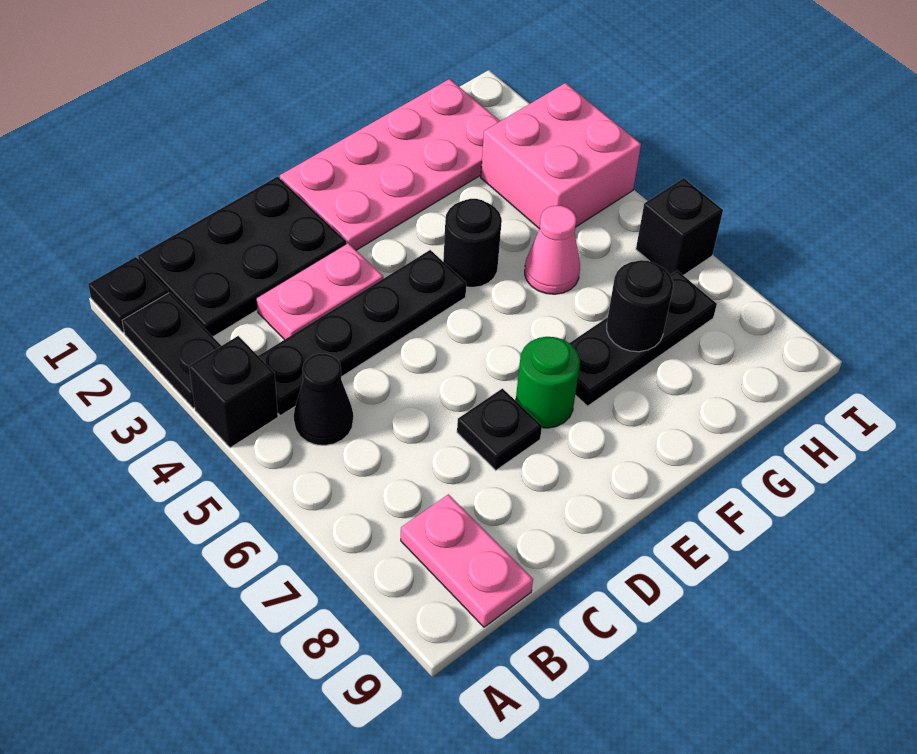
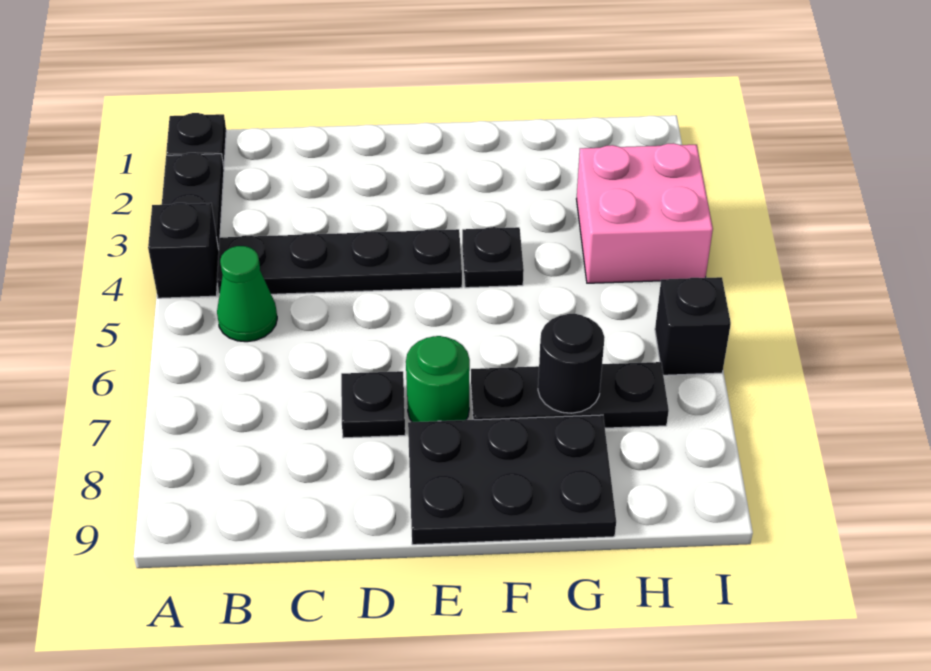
black 2x3 plate [138,177,346,337] -> black 2x3 plate moved to [408,415,616,545]
black 1x1 cone [294,354,353,445] -> green 1x1 cone [217,246,277,342]
pink 1x2 plate [401,494,533,627] -> none
pink 1x2 plate [256,243,383,340] -> none
pink 2x4 plate [280,79,500,250] -> none
black 1x1 round brick [443,199,502,287] -> black 1x1 plate [462,227,524,288]
pink 1x1 cone [525,206,580,294] -> none

